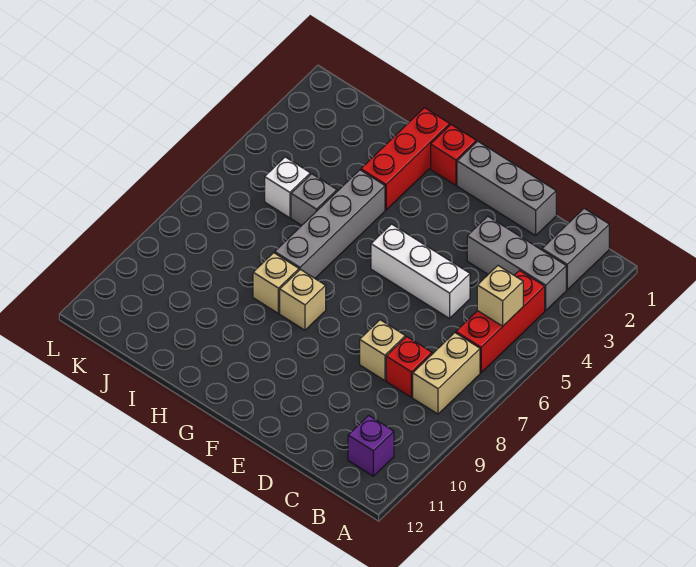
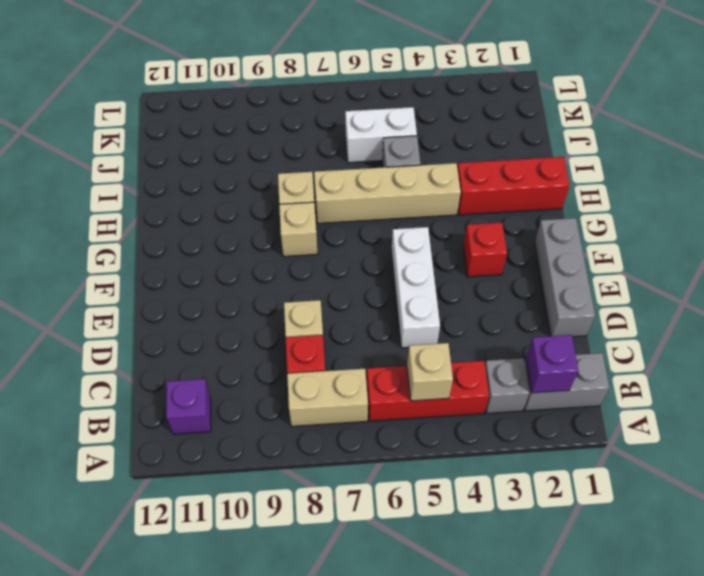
none -> purple 1x1 brick [526,335,578,393]
grey 1x3 brick [467,216,566,310] -> grey 1x1 brick [485,358,529,413]
red 1x1 brick [431,125,476,185] -> red 1x1 brick moved to [463,223,507,277]
grey 1x4 brick [275,170,385,278] -> tan 1x4 brick [314,163,461,223]
white 1x1 brick [265,157,310,218] -> white 1x2 brick [345,107,417,163]

